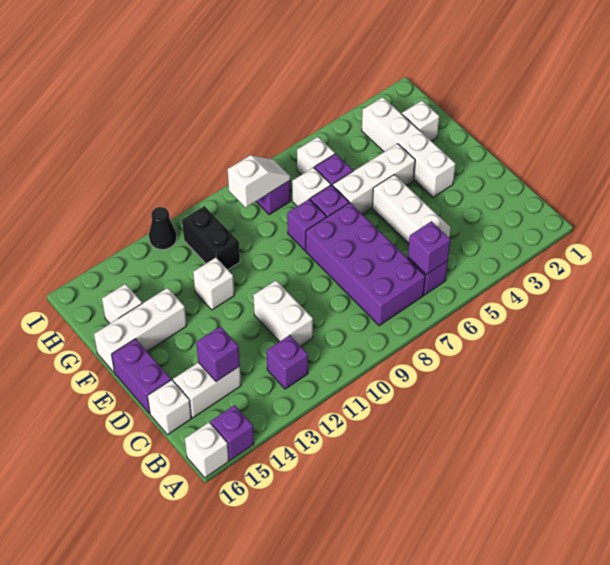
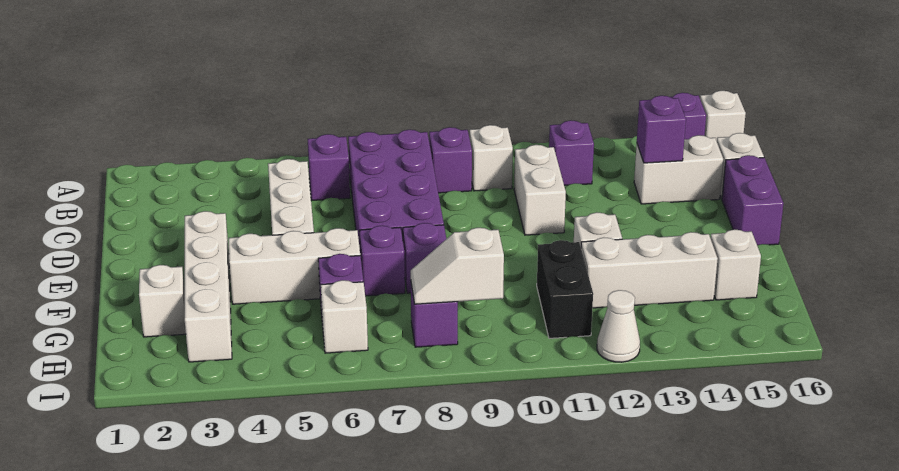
purple 1x1 brick [408,221,450,275] -> purple 1x1 brick moved to [429,127,472,193]
white 1x3 brick [94,288,187,372] -> white 1x3 brick moved to [581,232,718,308]
white 1x1 brick [292,167,331,206] -> white 1x1 brick moved to [470,125,513,191]
black 1x1 cone [149,207,177,250] -> white 1x1 cone [597,290,640,362]

